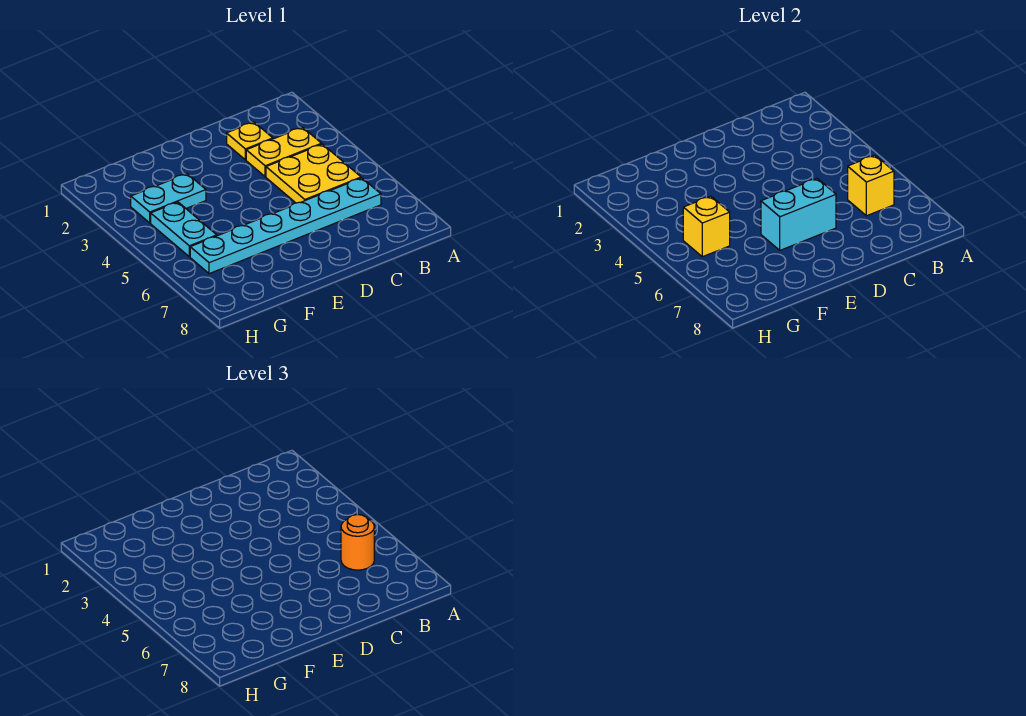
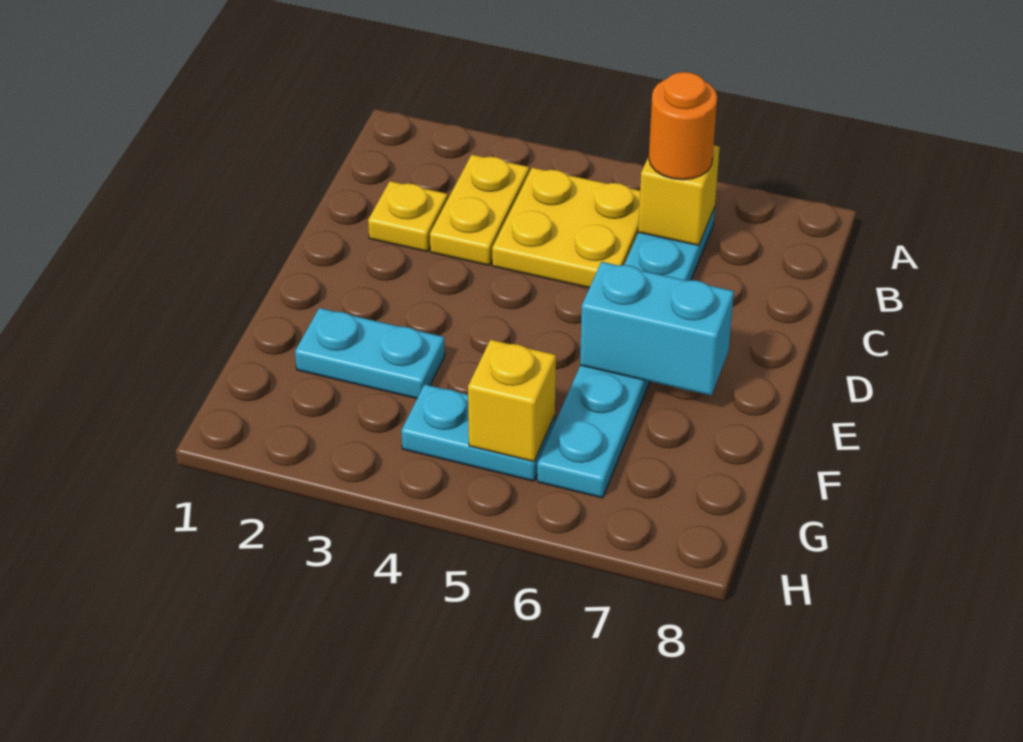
cyan 1x2 brick [761,178,836,250] -> cyan 1x2 brick turned to [580,262,734,396]
cyan 1x2 plate [131,174,206,223] -> cyan 1x2 plate turned to [295,308,445,399]

